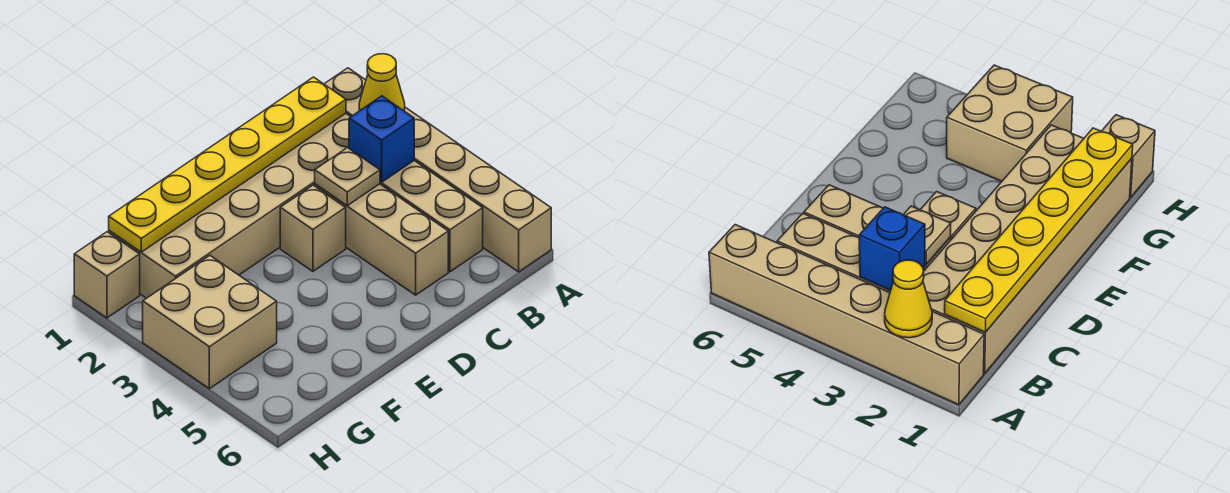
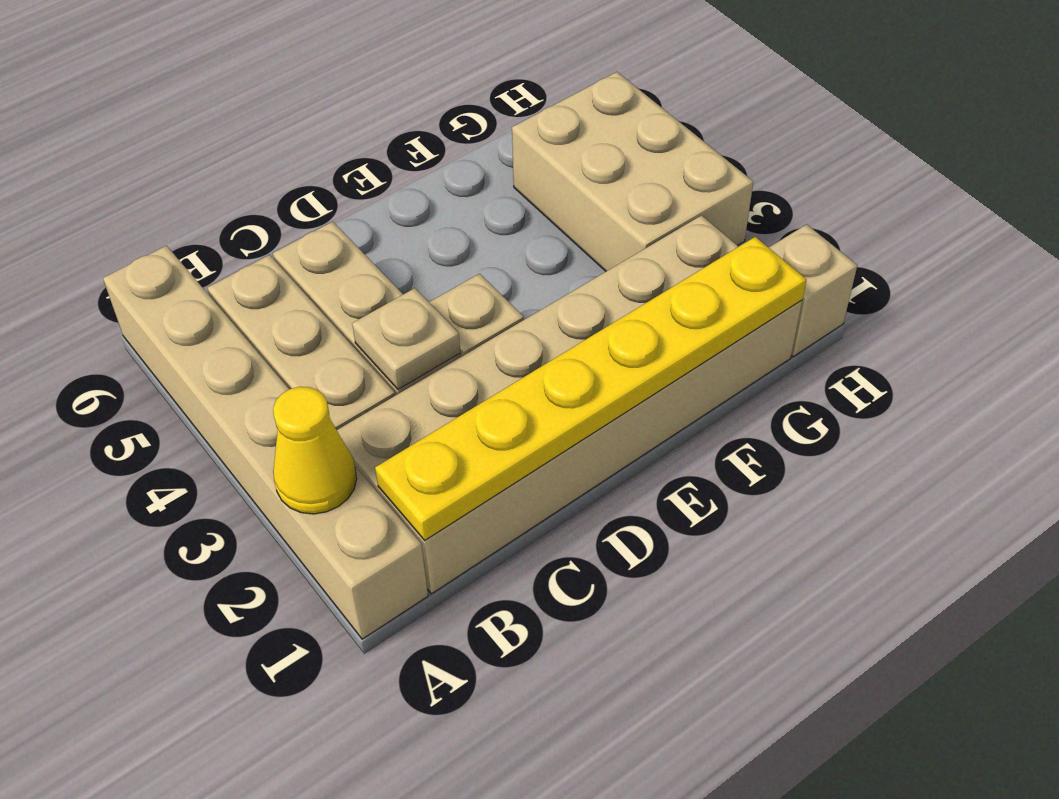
blue 1x1 brick [349,96,414,182] -> none
tan 2x2 brick [143,256,277,389] -> tan 2x3 brick [512,72,753,271]

